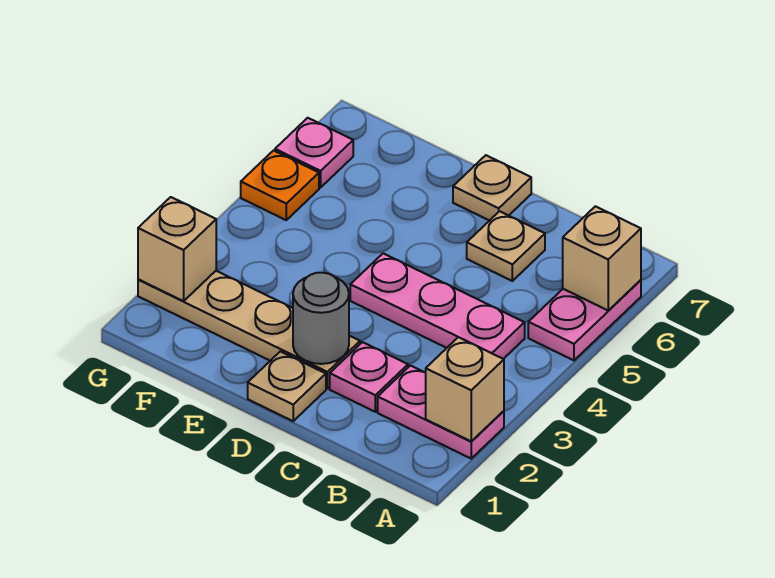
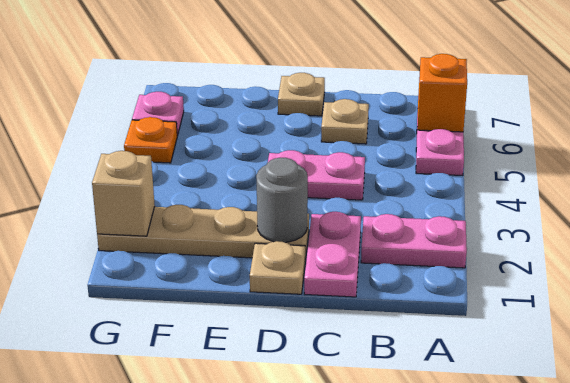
tan 1x1 brick [426,337,504,441] -> none
tan 1x1 brick [563,206,641,311] -> orange 1x1 brick [417,54,467,132]
pink 1x3 plate [350,253,525,359] -> pink 1x2 plate [268,150,365,200]
pink 1x1 plate [330,342,408,412] -> pink 1x2 plate [304,212,361,297]

